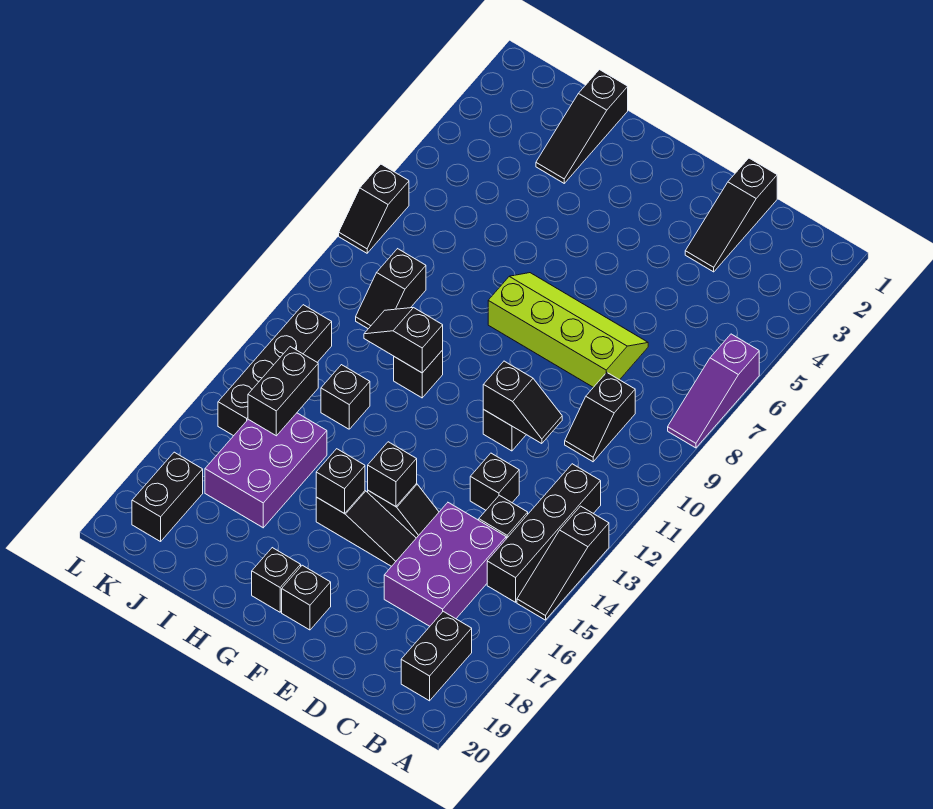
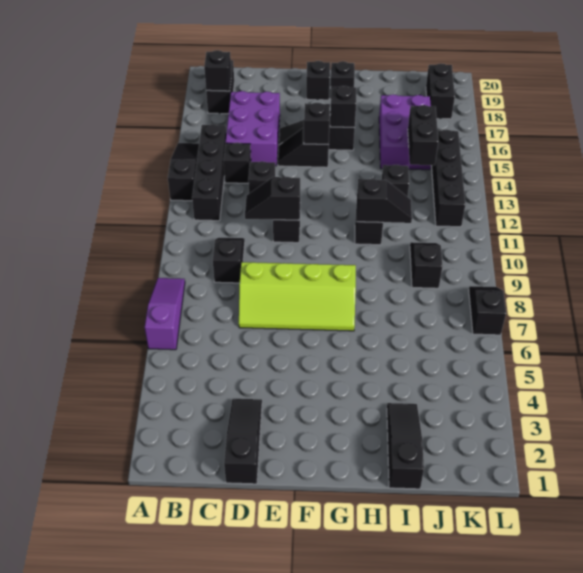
none -> black 1x1 brick [204,50,231,91]

